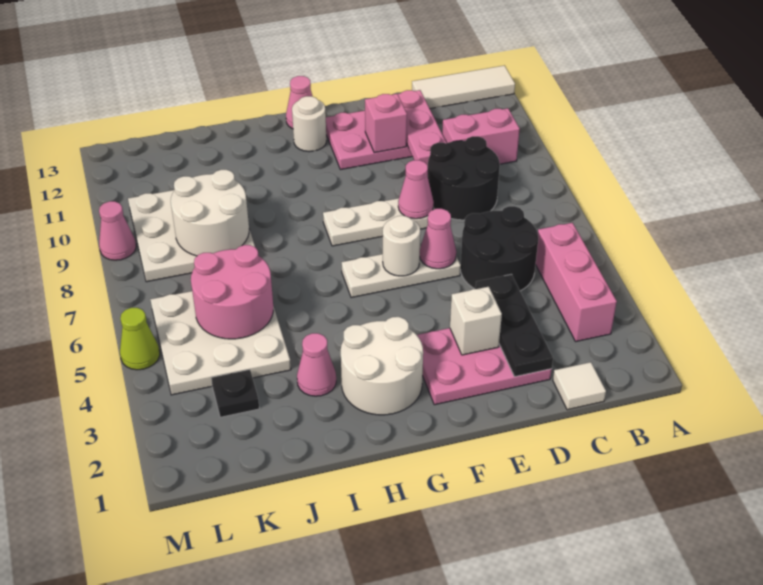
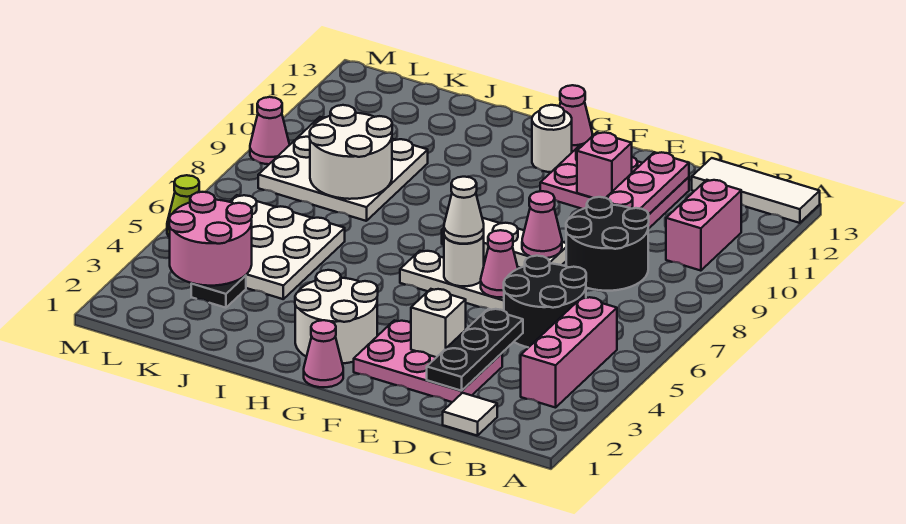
pink 1x2 brick [442,108,520,164] -> pink 1x2 brick turned to [666,180,741,271]
none -> white 1x1 cone [444,177,484,244]
pink 1x1 cone [297,333,336,396] -> pink 1x1 cone moved to [304,320,343,387]
pink 2x2 round brick [191,245,273,339] -> pink 2x2 round brick moved to [169,192,252,286]

